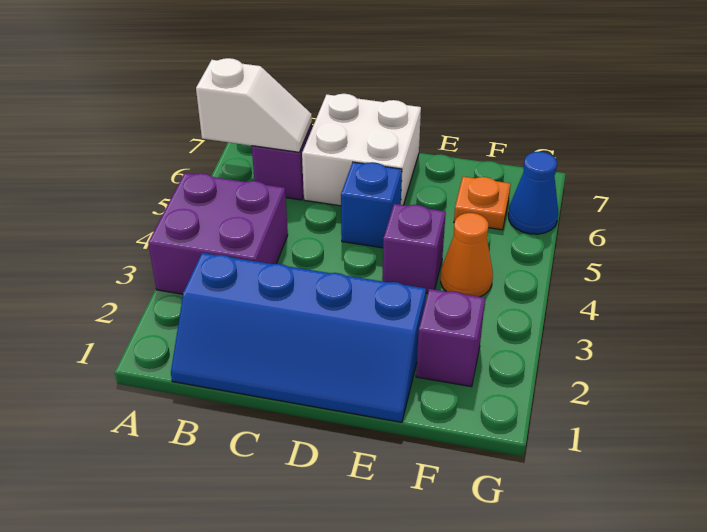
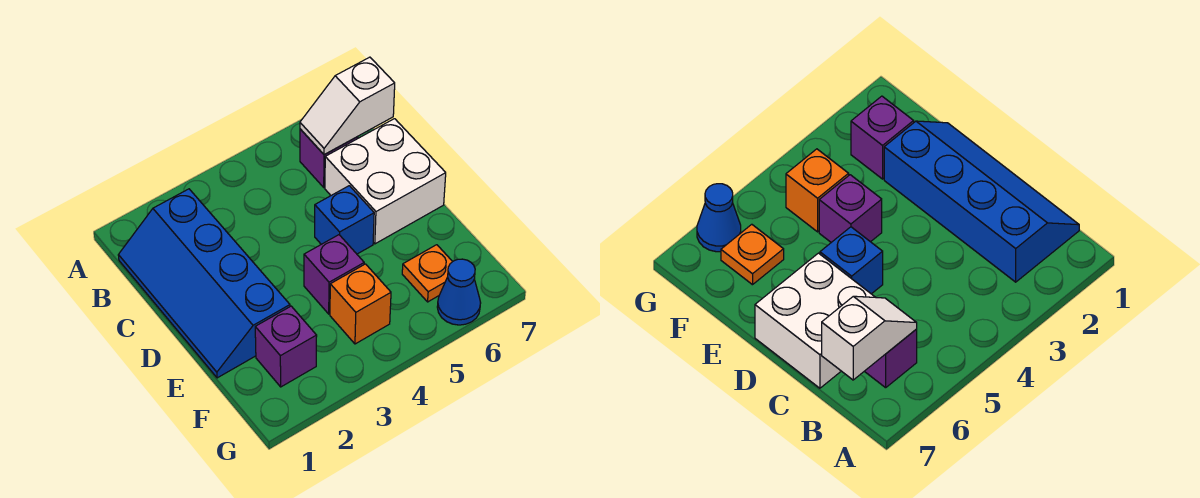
purple 2x2 brick [148,173,288,294] -> none
white 1x2 slope [196,58,312,152] -> white 1x2 slope turned to [300,57,395,155]
orange 1x1 cone [441,213,493,297] -> orange 1x1 brick [330,264,391,344]

